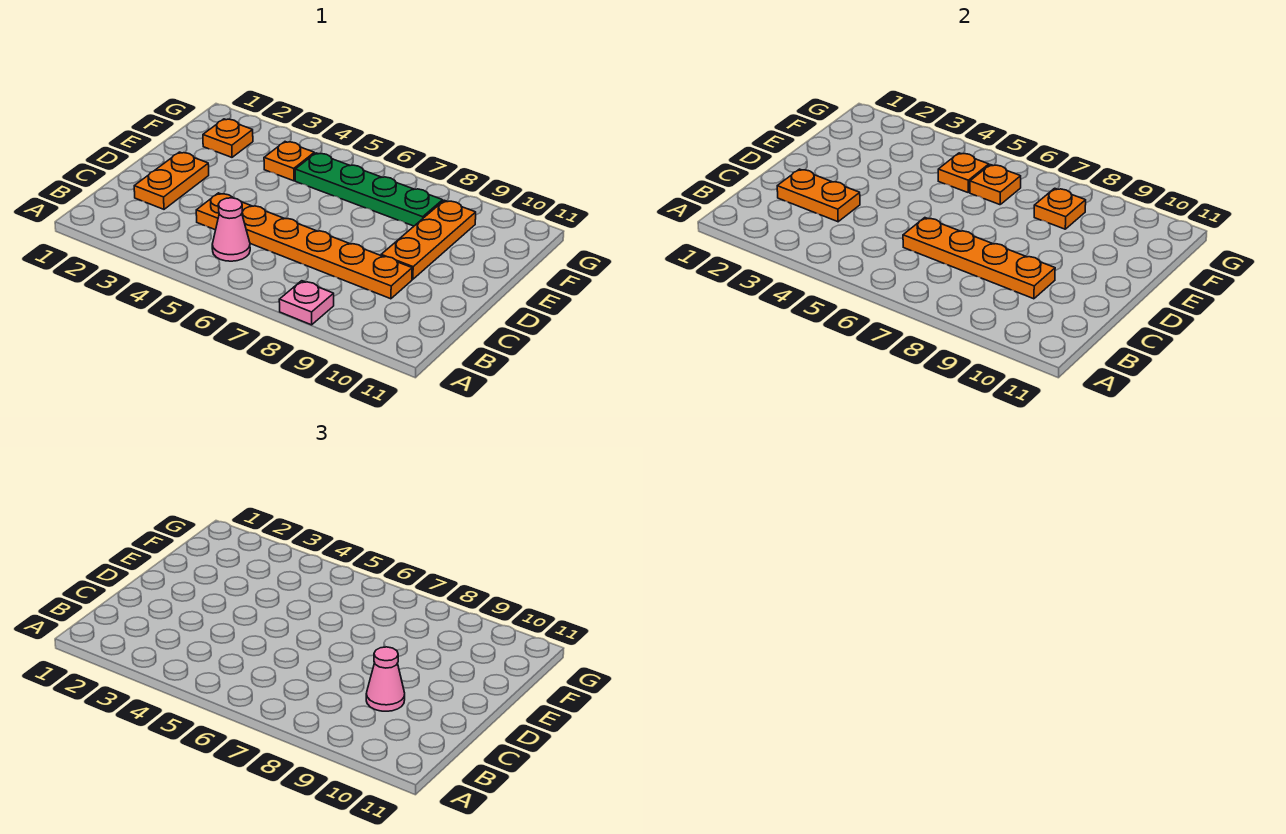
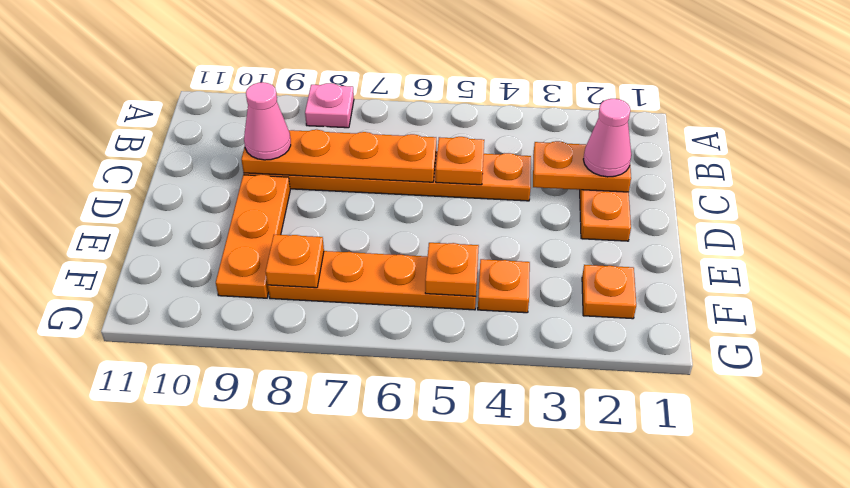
pink 1x1 cone [212,198,250,261] -> pink 1x1 cone moved to [583,99,631,177]
green 1x4 plate [295,153,443,226] -> orange 1x4 plate [268,251,476,310]
orange 1x1 plate [970,165,1021,205] -> orange 1x1 plate moved to [436,137,484,185]

